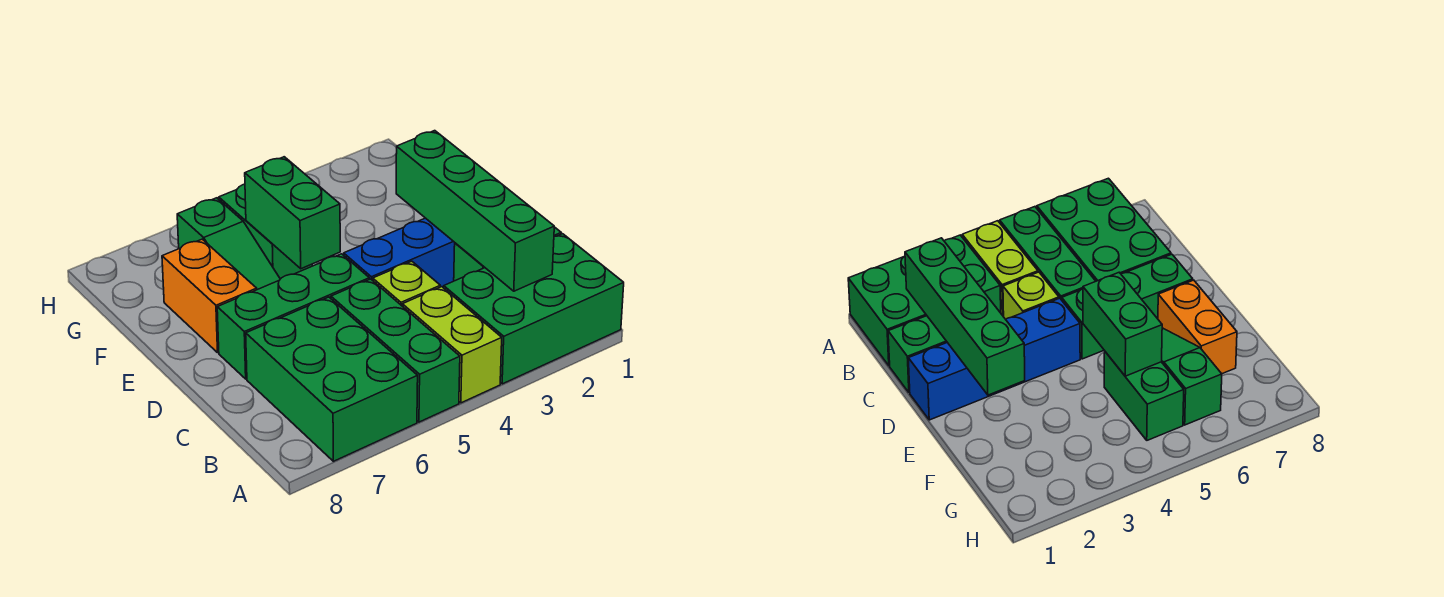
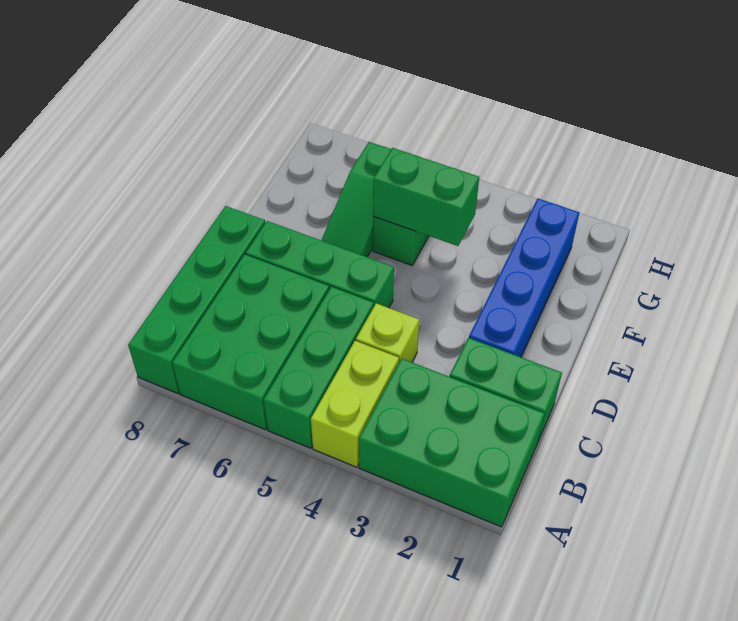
green 1x4 brick [396,131,554,291] -> green 1x4 brick moved to [128,206,265,394]
blue 1x4 brick [344,218,455,288] -> blue 1x4 brick turned to [469,198,579,357]
green 1x2 brick [245,157,340,269] -> green 1x2 brick turned to [373,148,479,246]
orange 1x2 brick [162,239,257,353] -> none

